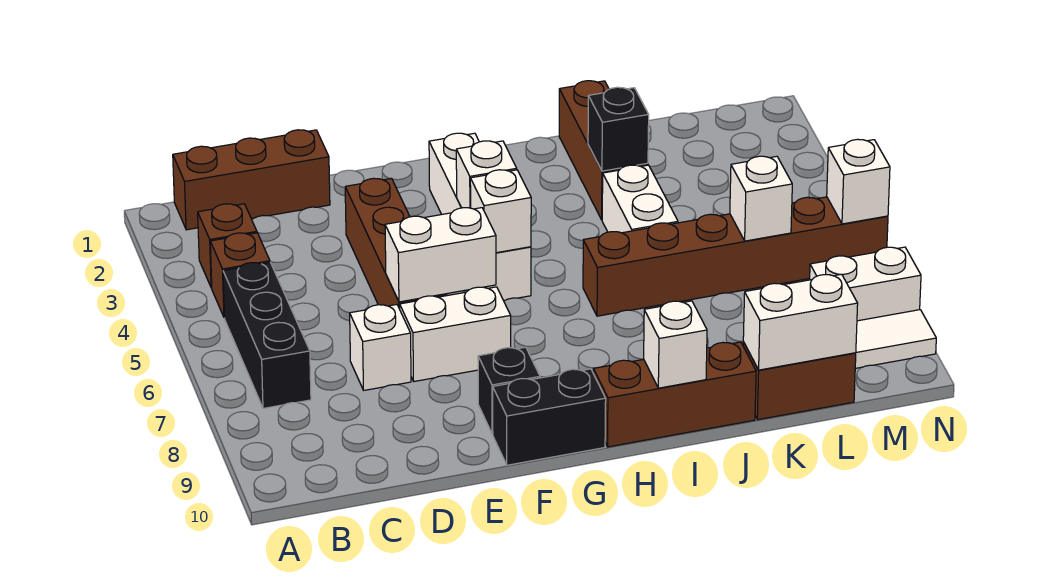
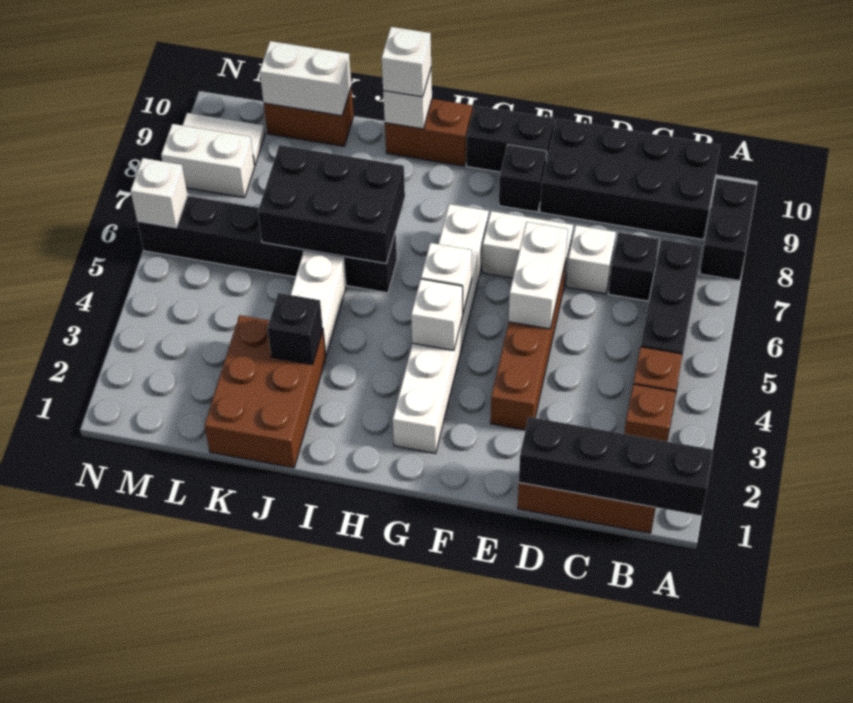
none -> black 1x4 brick [519,417,713,515]
none -> black 1x2 brick [700,178,757,281]
none -> black 2x4 brick [540,119,720,240]
none -> black 1x1 brick [608,232,659,301]
white 1x2 brick [385,208,496,302] -> white 1x2 brick turned to [509,222,568,329]
white 1x4 brick [429,133,531,301] -> white 1x6 brick [393,204,489,453]
brown 1x3 brick [593,342,756,447] -> brown 1x2 brick [385,99,473,166]
brown 1x6 brick [583,197,888,316] -> black 1x6 brick [137,196,397,293]
none -> black 2x3 brick [258,145,405,263]
brown 1x3 brick [559,81,648,220] -> brown 2x3 brick [204,315,326,468]
white 1x1 brick [730,156,792,241] -> white 1x1 brick moved to [382,27,431,97]

